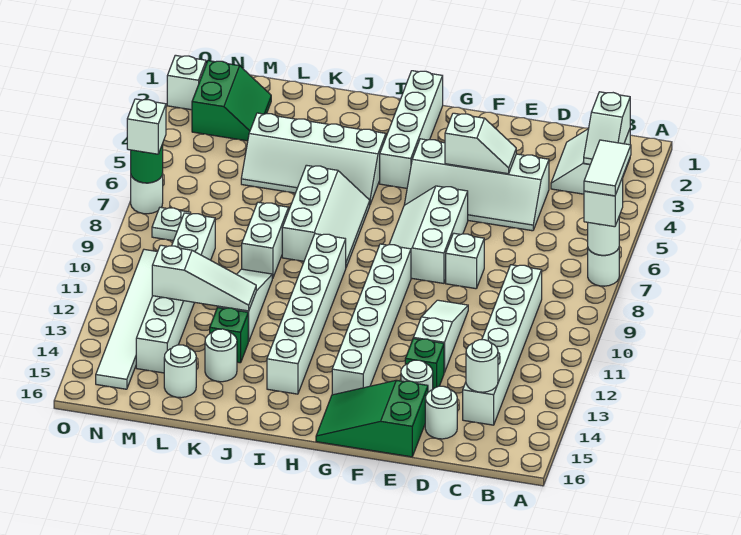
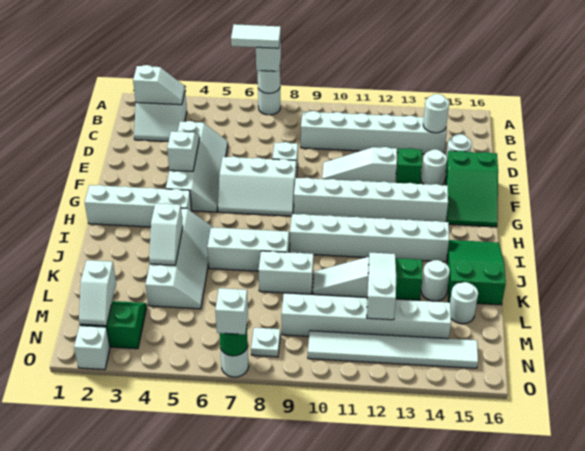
none -> green 2x3 slope [447,240,506,305]
none -> white 1x2 slope [149,203,183,265]
none -> white 1x2 slope [79,260,116,326]

